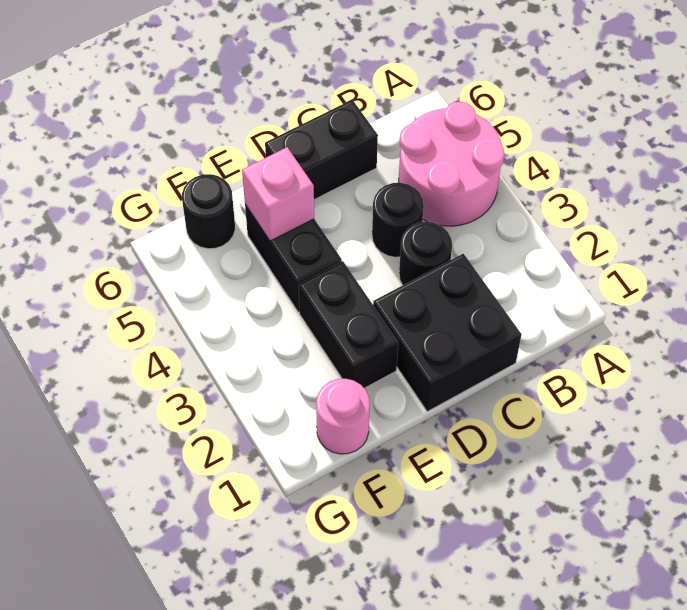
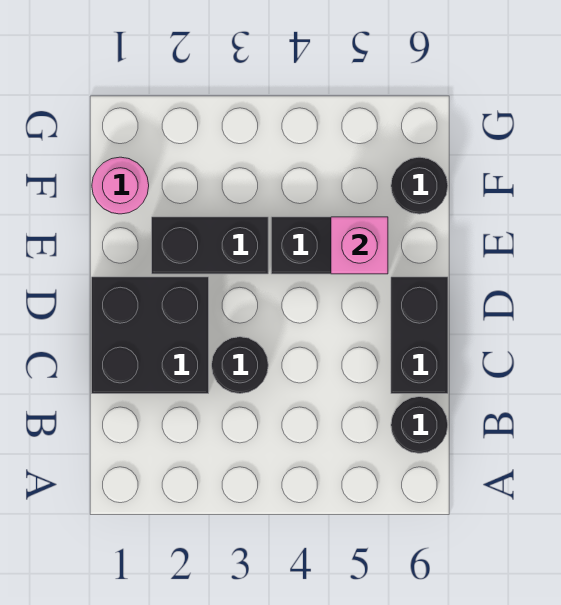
pink 2x2 round brick [399,102,504,226] -> none
black 1x1 round brick [372,183,424,257] -> black 1x1 round brick moved to [391,397,448,453]

